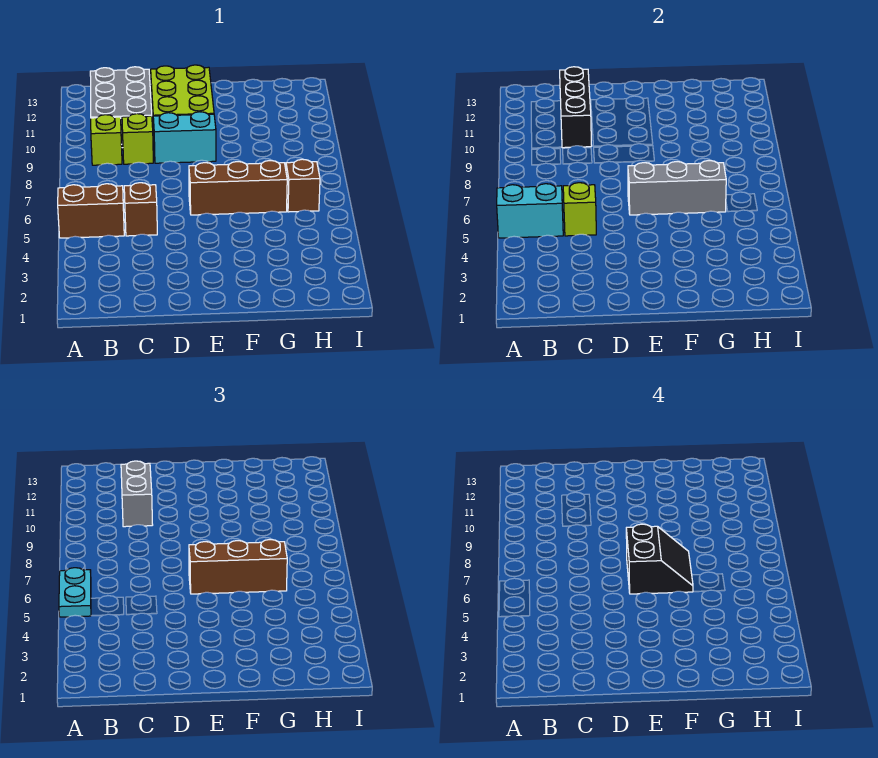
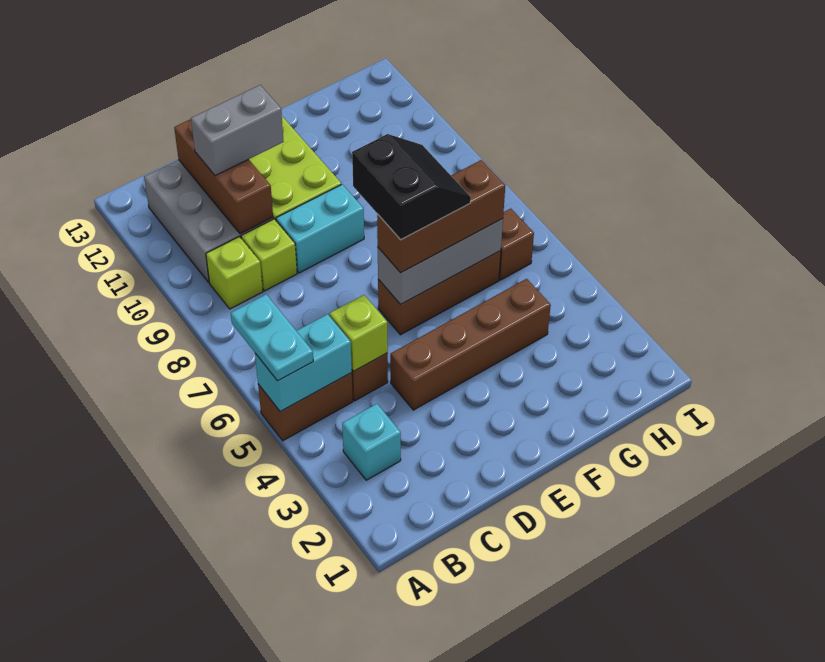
none -> cyan 1x1 brick [342,404,401,480]
black 1x3 brick [560,67,592,148] -> brown 1x3 brick [174,119,273,234]
grey 1x2 brick [121,461,153,527] -> grey 1x2 brick turned to [191,85,284,176]
none -> brown 1x4 brick [390,279,551,410]

